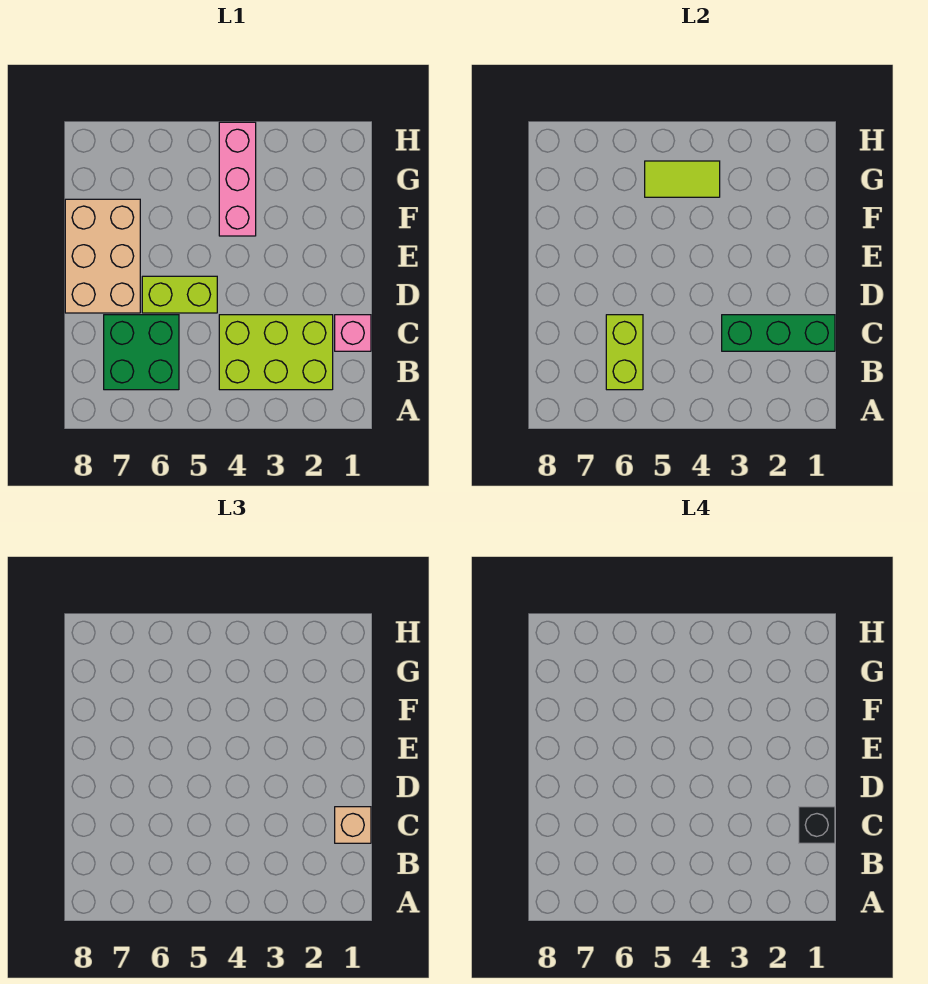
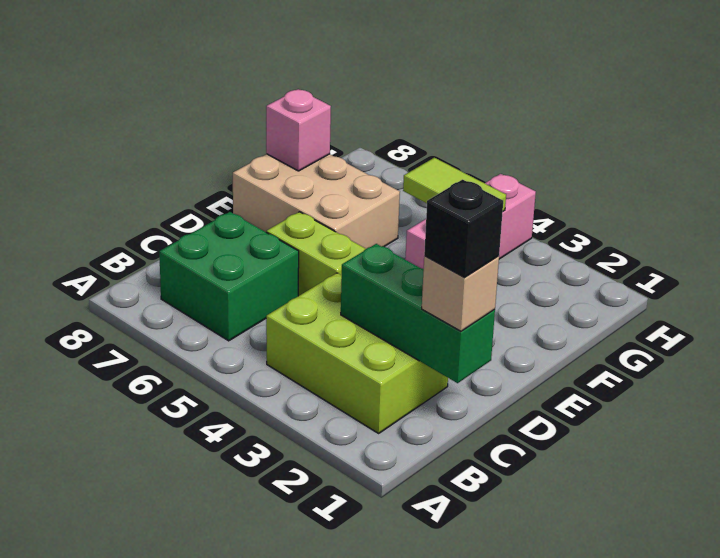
lime 1x2 brick [606,315,643,390] -> none
pink 1x1 brick [335,315,371,351] -> pink 1x1 brick moved to [266,89,331,171]
tan 2x3 brick [65,199,140,313] -> tan 2x3 brick turned to [233,154,400,249]

